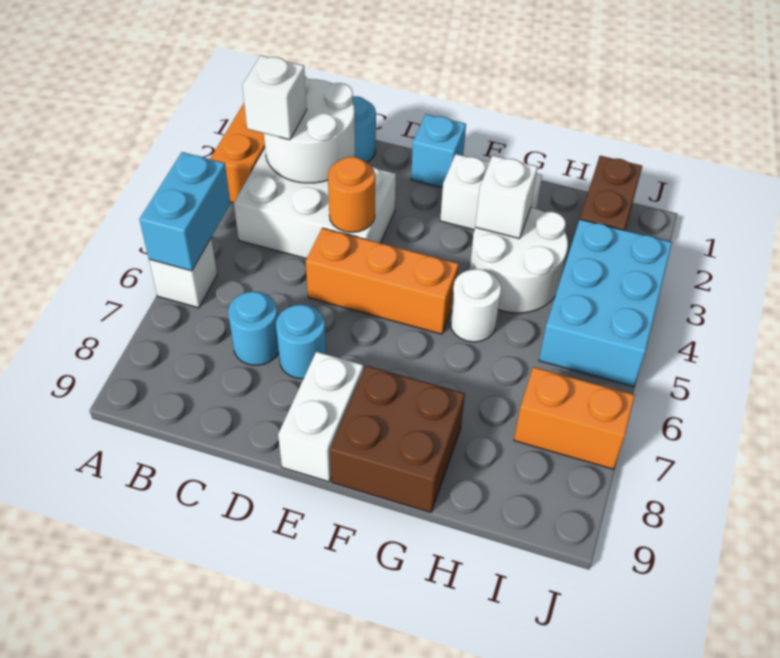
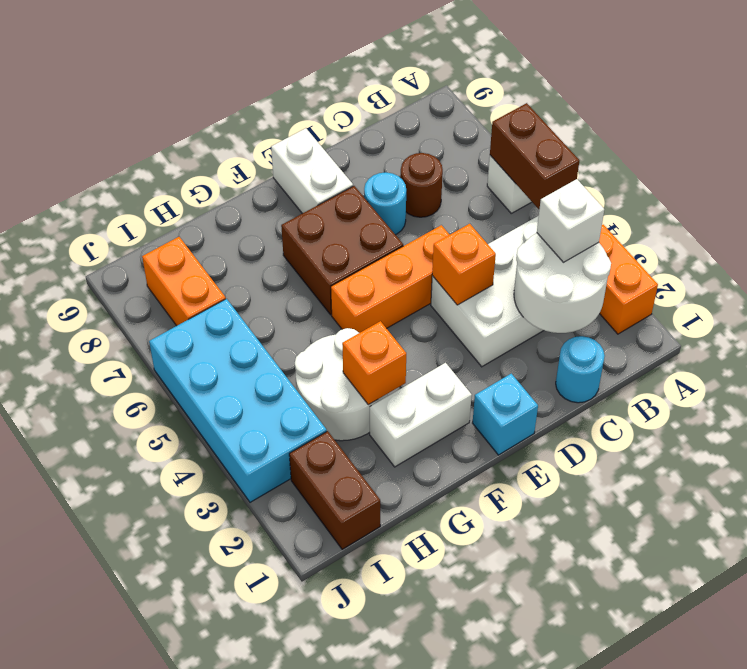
cyan 1x2 brick [139,152,230,271] -> brown 1x2 brick [490,103,579,209]
cyan 1x1 round brick [228,292,279,365] -> brown 1x1 round brick [401,153,443,217]
orange 1x1 round brick [328,157,375,232] -> orange 1x1 brick [432,224,496,305]
brown 2x2 brick [330,366,465,513] -> brown 2x2 brick moved to [281,186,403,315]
white 1x1 brick [475,156,537,239] -> orange 1x1 brick [342,321,406,405]
white 1x1 round brick [450,269,501,342] -> none
cyan 2x3 brick [539,219,672,387] -> cyan 2x4 brick [149,299,327,502]
orange 1x2 brick [514,367,635,469] -> orange 1x2 brick turned to [142,237,226,326]

